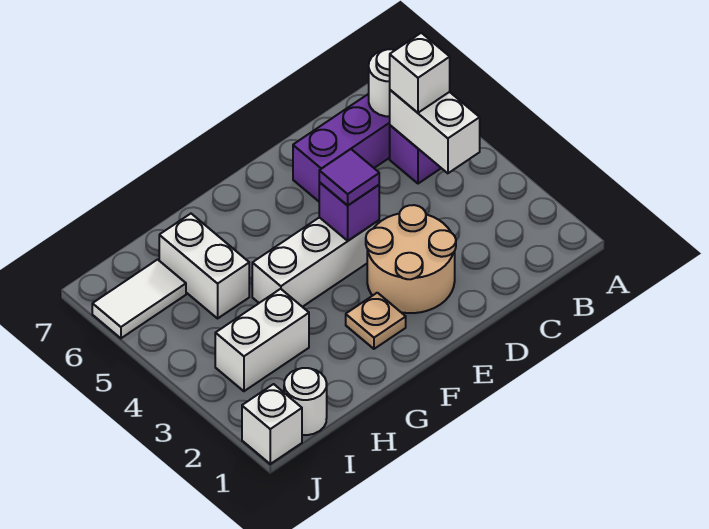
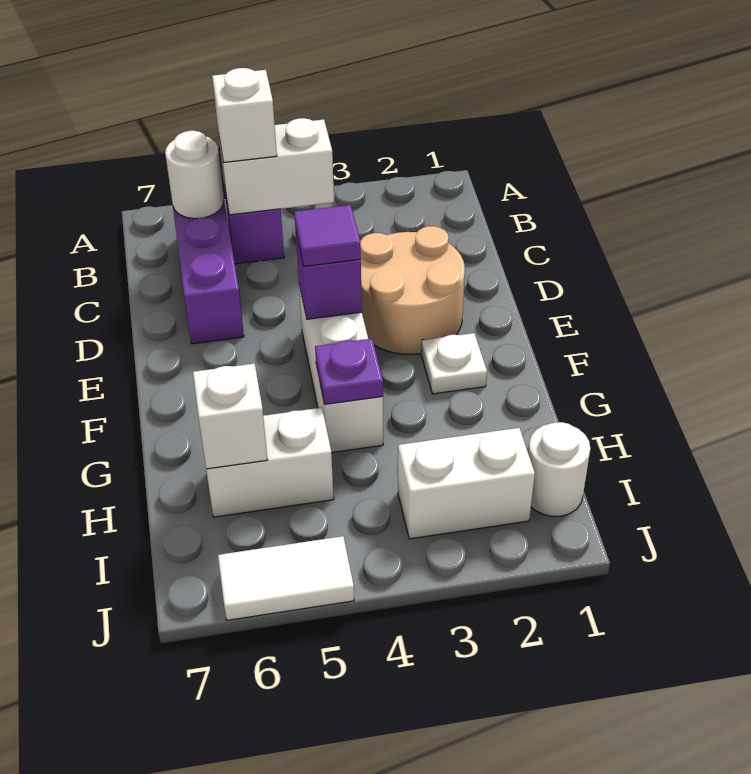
tan 1x1 plate [346,293,406,349] -> white 1x1 plate [421,333,487,394]
none -> purple 1x1 plate [315,339,383,404]
white 1x2 brick [215,289,309,391] -> white 1x2 brick turned to [398,428,535,539]
white 1x2 tile [92,259,186,338] -> white 1x2 tile turned to [218,536,354,620]
white 1x1 brick [242,384,302,464] -> white 1x1 brick moved to [193,363,267,469]

